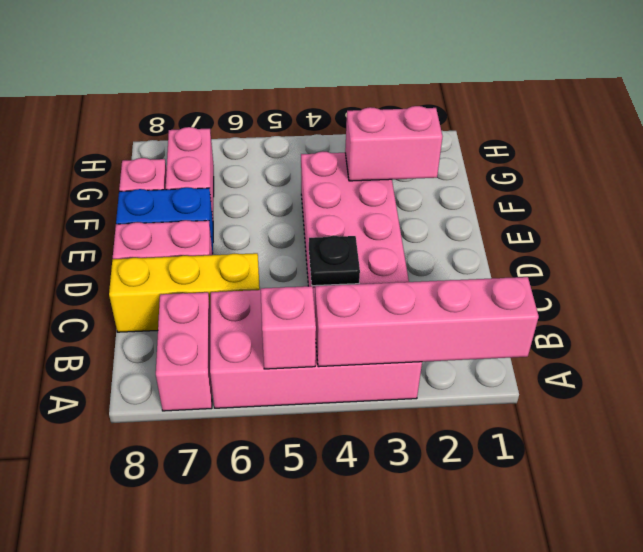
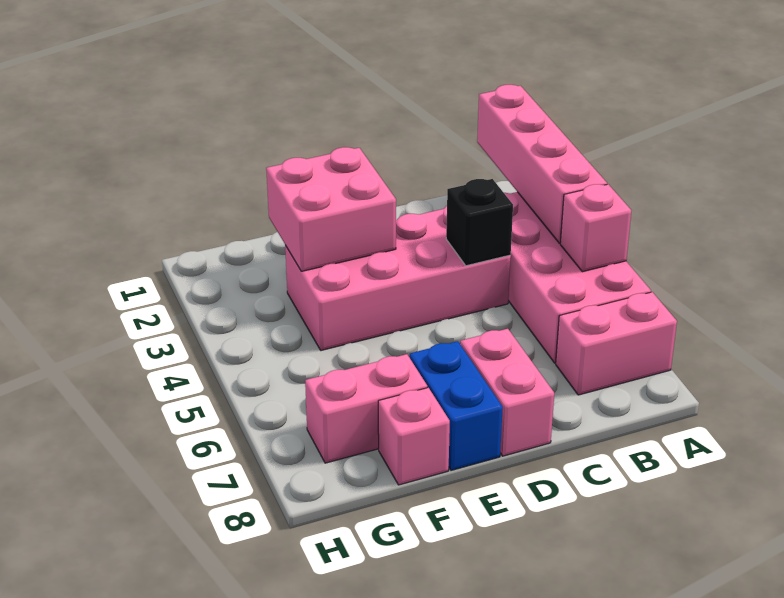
black 1x1 plate [309,236,360,286] -> black 1x1 brick [446,179,513,266]
yellow 1x3 brick [109,253,260,332] -> none
pink 1x2 brick [345,106,443,181] -> pink 2x2 brick [266,147,396,271]

